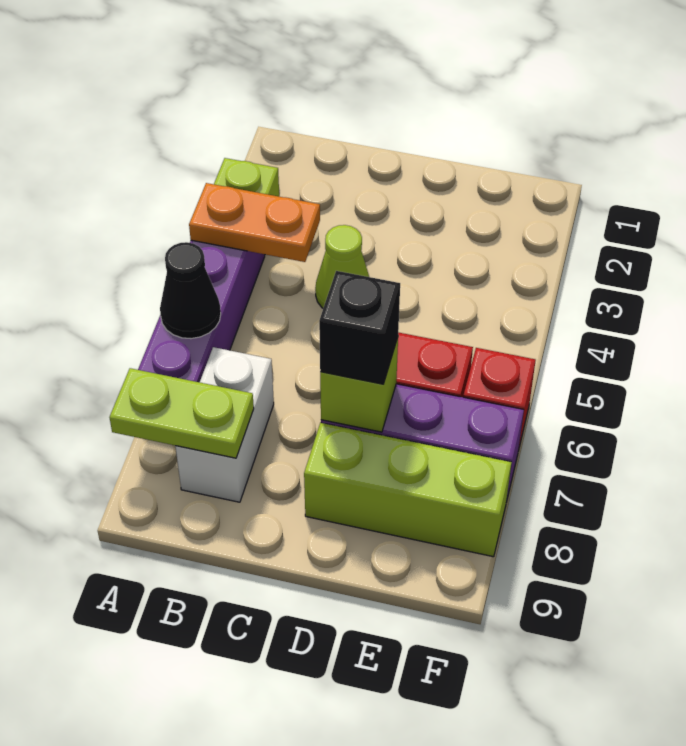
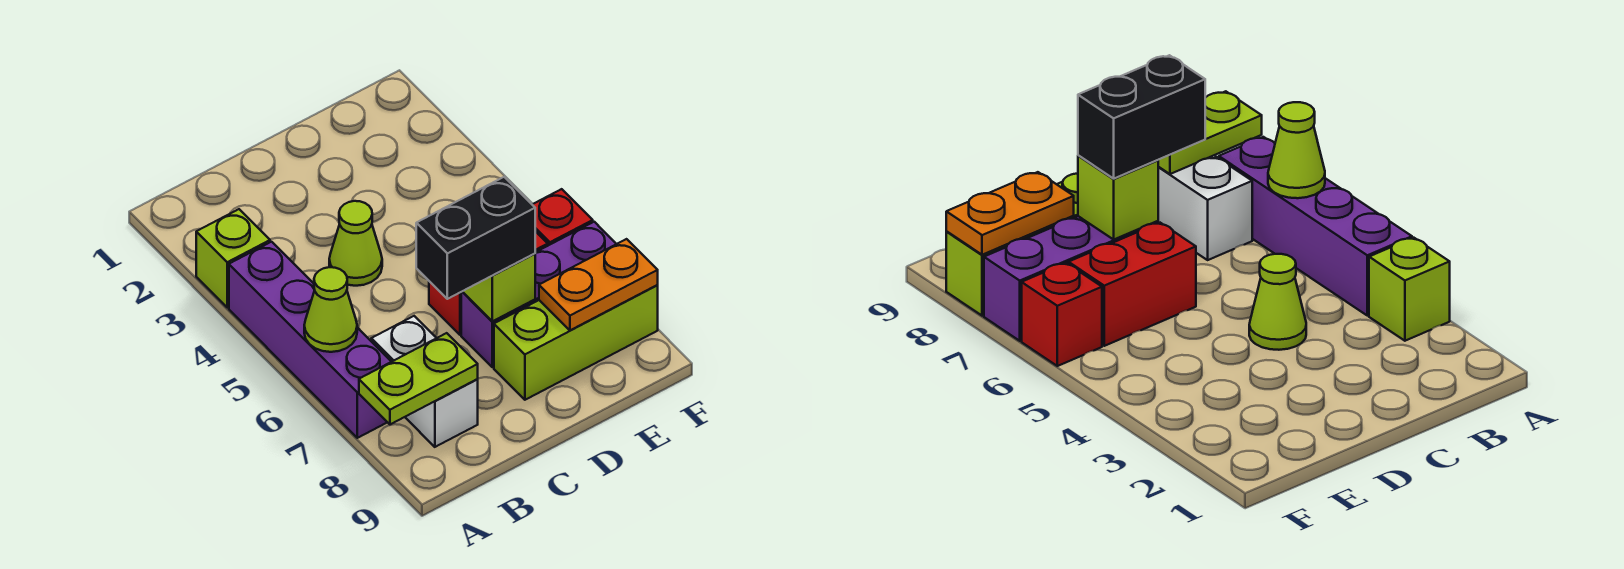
orange 1x2 plate [189,183,320,262] -> orange 1x2 plate moved to [539,239,658,330]
black 1x1 cone [160,242,221,339] -> lime 1x1 cone [304,267,357,352]
black 1x1 brick [319,271,400,384] -> black 1x2 brick [416,177,535,299]

